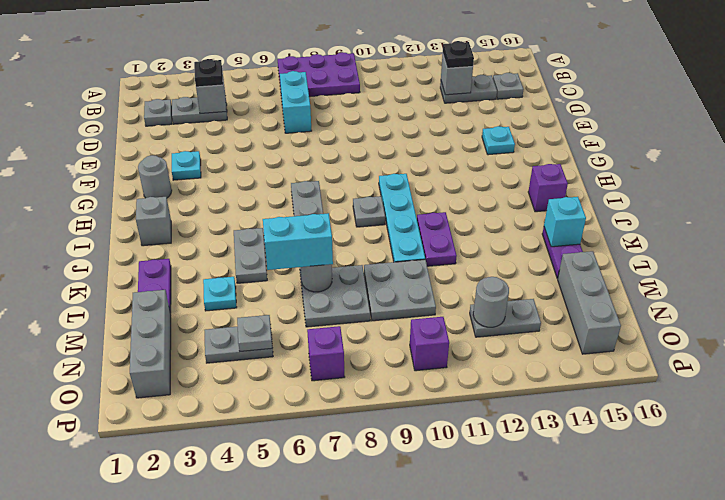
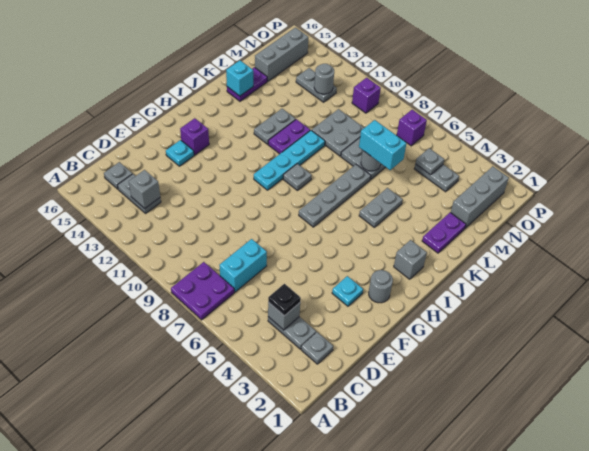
purple 2x3 plate [278,52,360,97] -> purple 2x2 plate [171,262,234,320]
black 1x1 plate [443,41,474,68] -> none
purple 1x1 brick [528,164,568,212] -> purple 1x1 brick moved to [180,118,209,155]
none -> grey 1x2 plate [254,109,296,144]
cyan 1x1 plate [203,277,237,311] -> none

